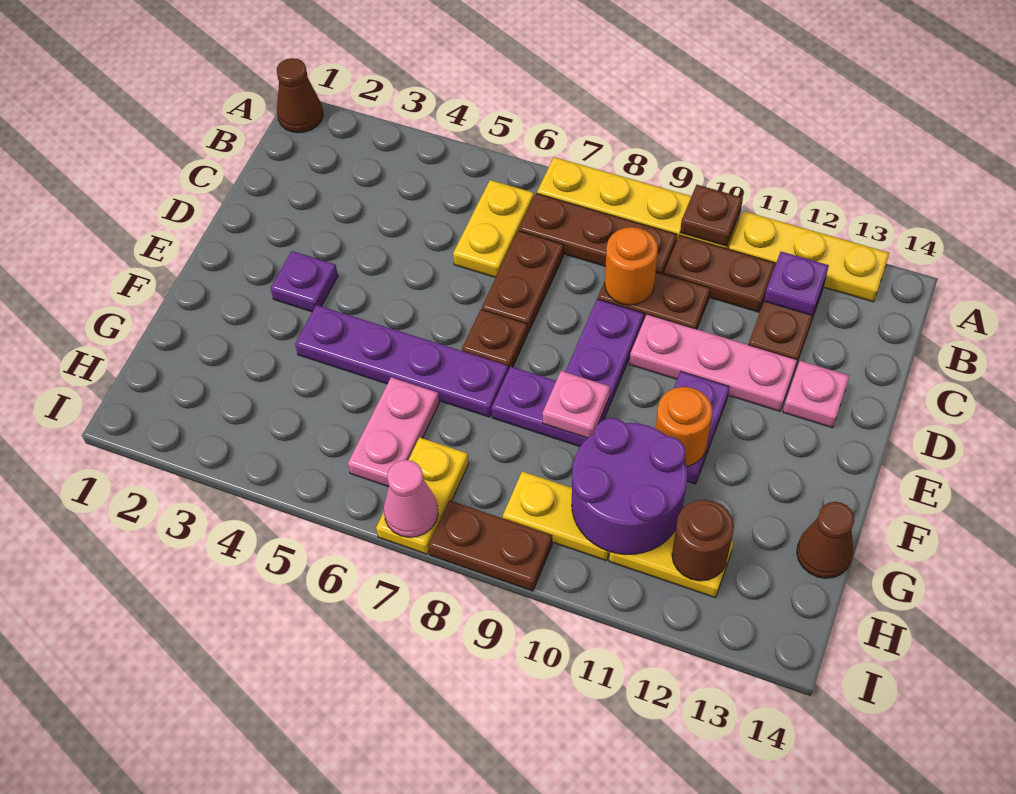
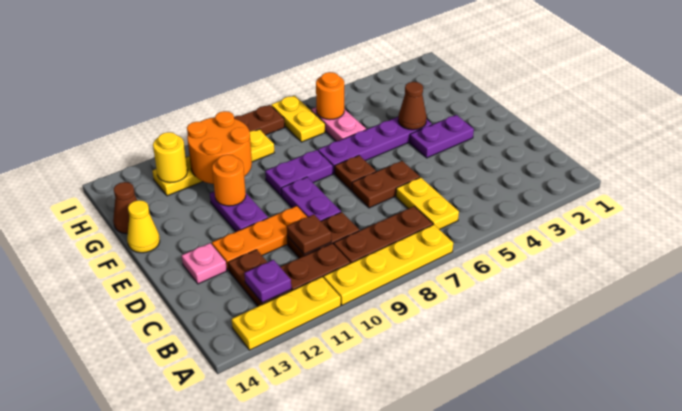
brown 1x1 cone [277,58,323,133] -> brown 1x1 cone moved to [398,82,427,130]
brown 1x1 plate [680,185,743,246] -> brown 1x1 plate moved to [287,214,331,254]
brown 1x2 plate [482,231,564,333] -> brown 1x2 plate turned to [352,161,420,208]
orange 1x1 round brick [605,227,658,305] -> orange 1x1 round brick moved to [316,72,344,120]
pink 1x3 plate [629,314,797,411] -> orange 1x3 plate [212,206,307,270]
purple 1x1 plate [271,251,338,312] -> purple 1x2 plate [410,115,474,158]
pink 1x1 plate [542,371,610,438] -> none
none -> yellow 1x1 cone [127,200,160,253]
purple 2x2 round brick [572,418,687,555] -> orange 2x2 round brick [187,111,252,184]
brown 1x1 round brick [672,500,734,581] -> yellow 1x1 round brick [153,132,187,182]
pink 1x1 cone [384,460,438,537] -> none

